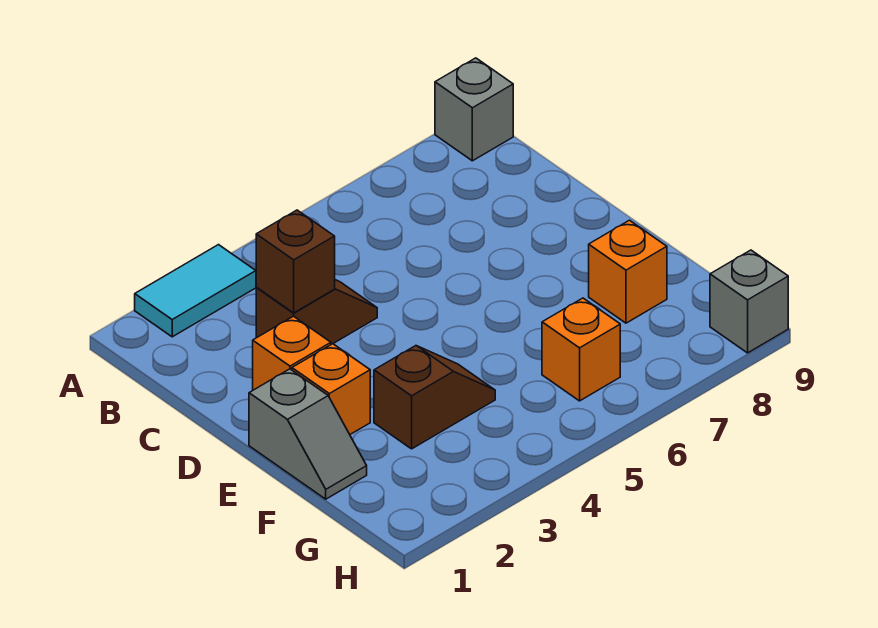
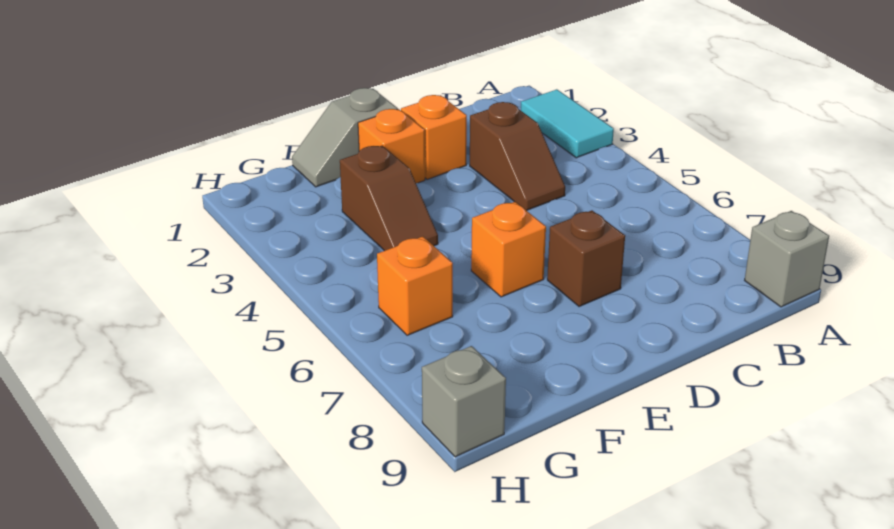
brown 1x1 brick [256,210,335,313] -> brown 1x1 brick moved to [547,210,625,307]
orange 1x1 brick [589,220,667,323] -> orange 1x1 brick moved to [471,202,546,297]

